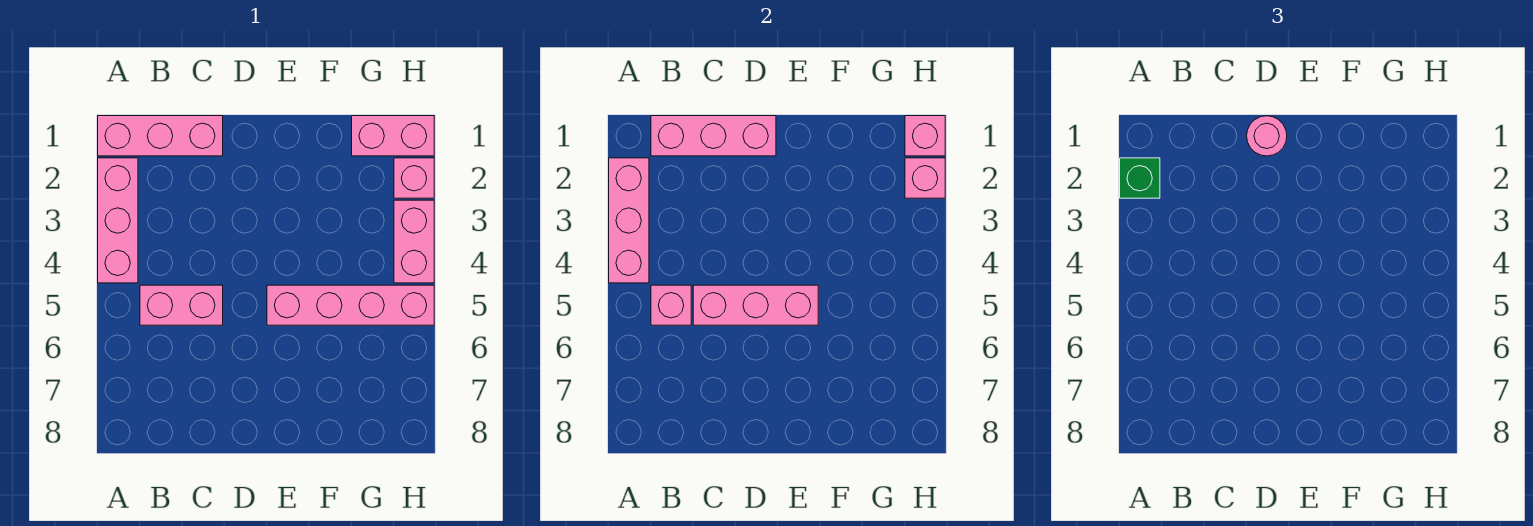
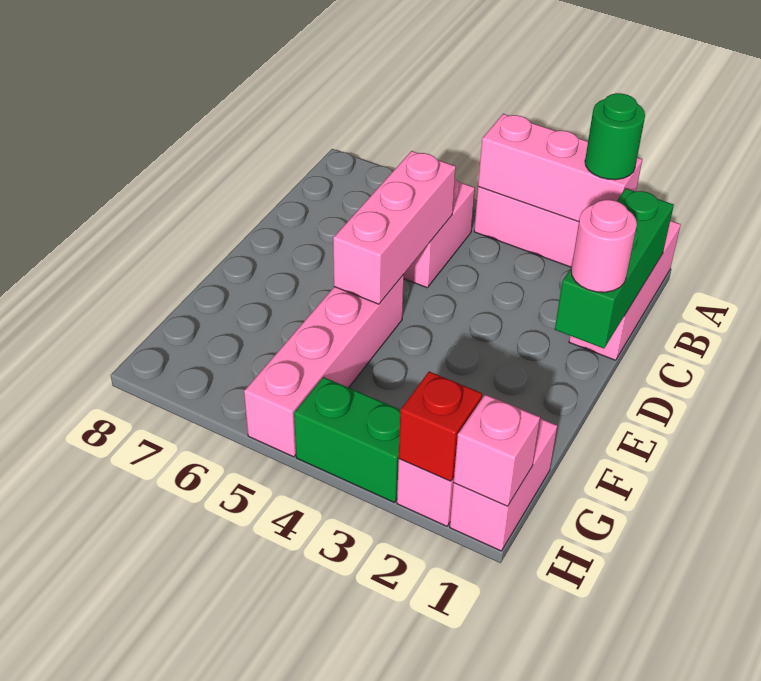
green 1x1 brick [1120,158,1160,198] -> green 1x1 round brick [585,93,645,180]
pink 1x3 brick [651,116,776,156] -> green 1x3 brick [555,188,674,349]
pink 1x1 brick [651,285,691,325] -> none
pink 1x1 brick [905,158,945,198] -> red 1x1 brick [399,372,482,481]
pink 1x2 brick [394,200,434,283] -> green 1x2 brick [294,377,400,502]

